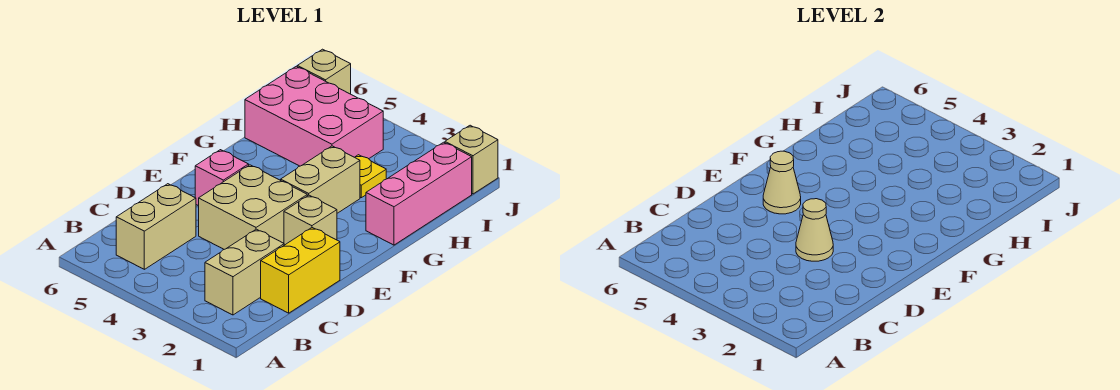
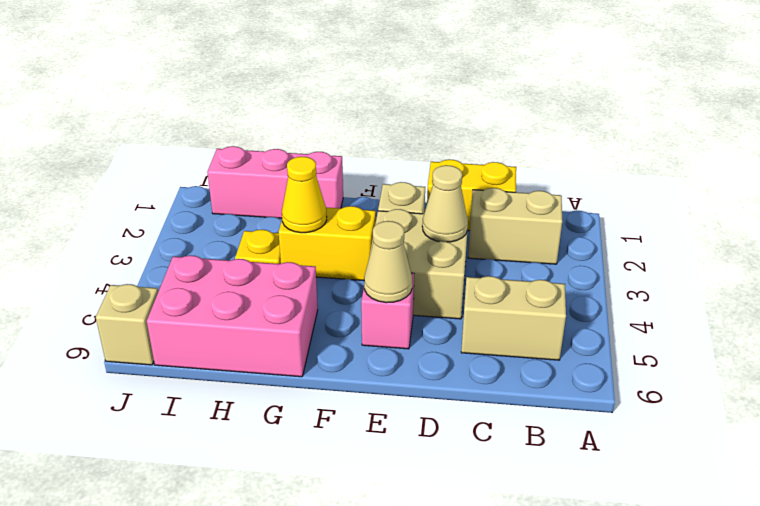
tan 1x2 brick [281,146,360,213] -> yellow 1x2 brick [279,206,376,280]
none -> yellow 1x1 cone [282,157,327,233]
pink 2x3 brick [245,66,383,166] -> pink 2x3 brick turned to [147,255,318,377]
tan 1x1 brick [445,125,498,194] -> none

